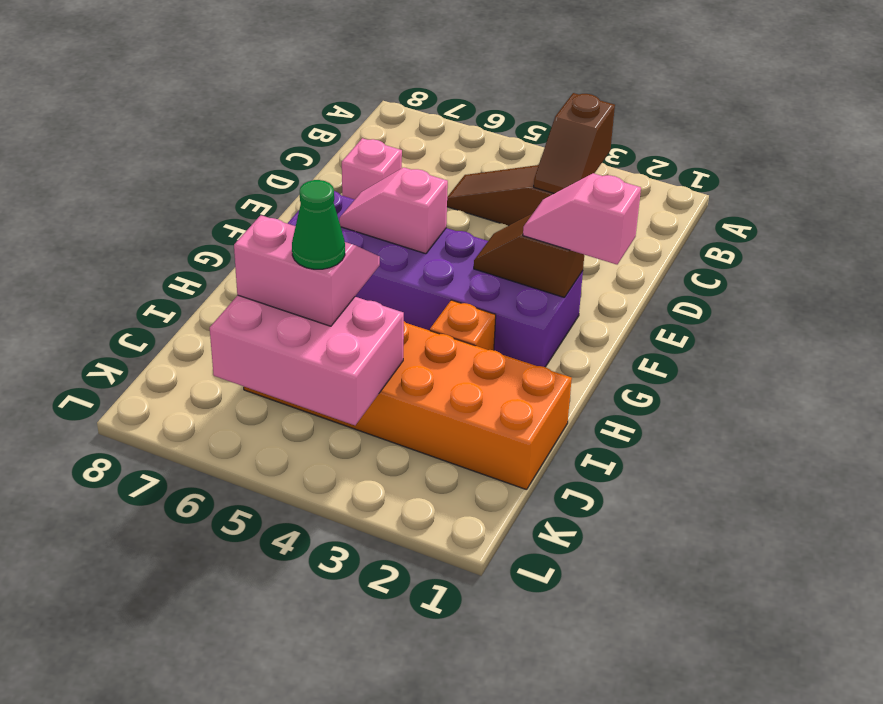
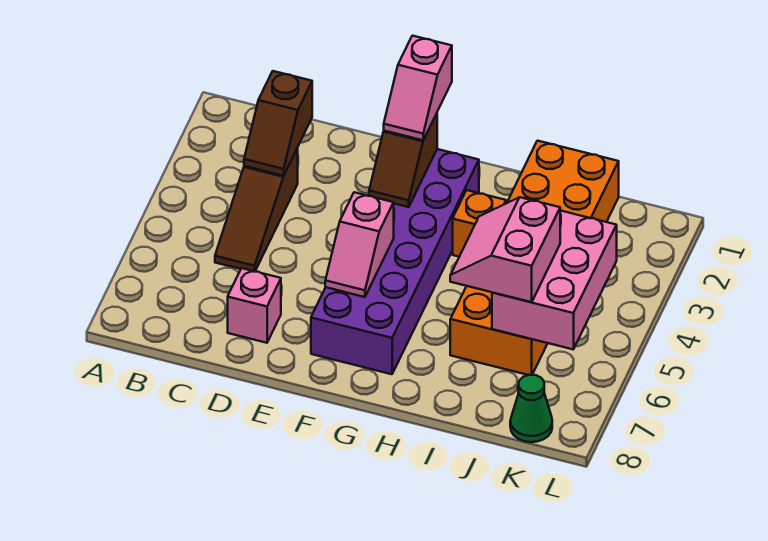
brown 1x2 slope [534,93,615,194] -> brown 1x2 slope turned to [244,71,312,176]
green 1x1 cone [292,180,345,269] -> green 1x1 cone moved to [510,375,552,442]

